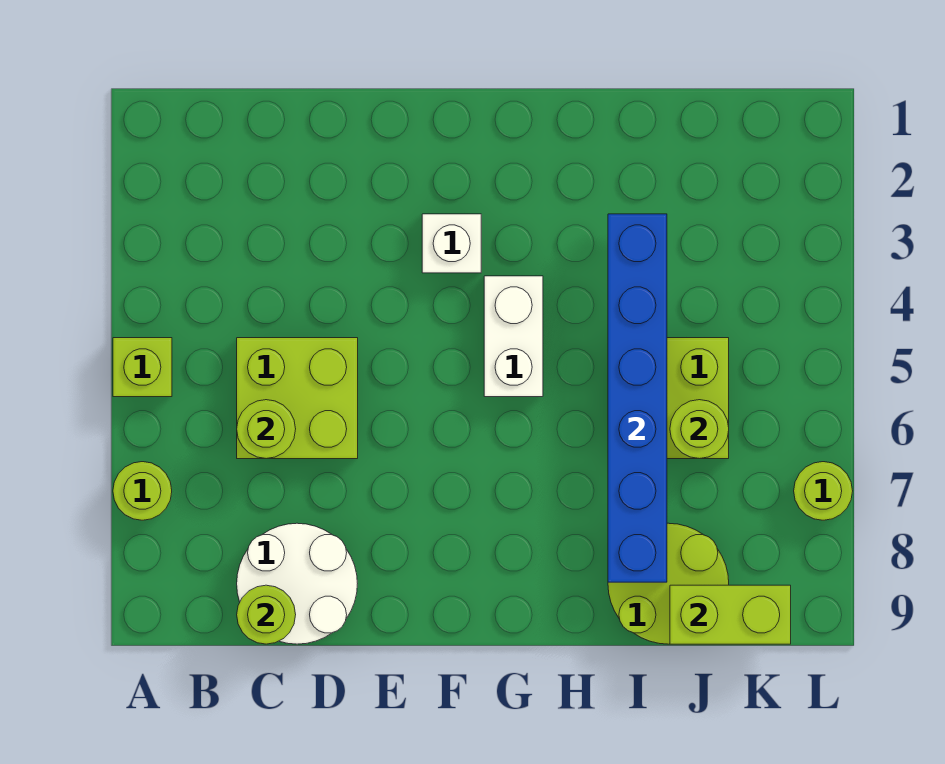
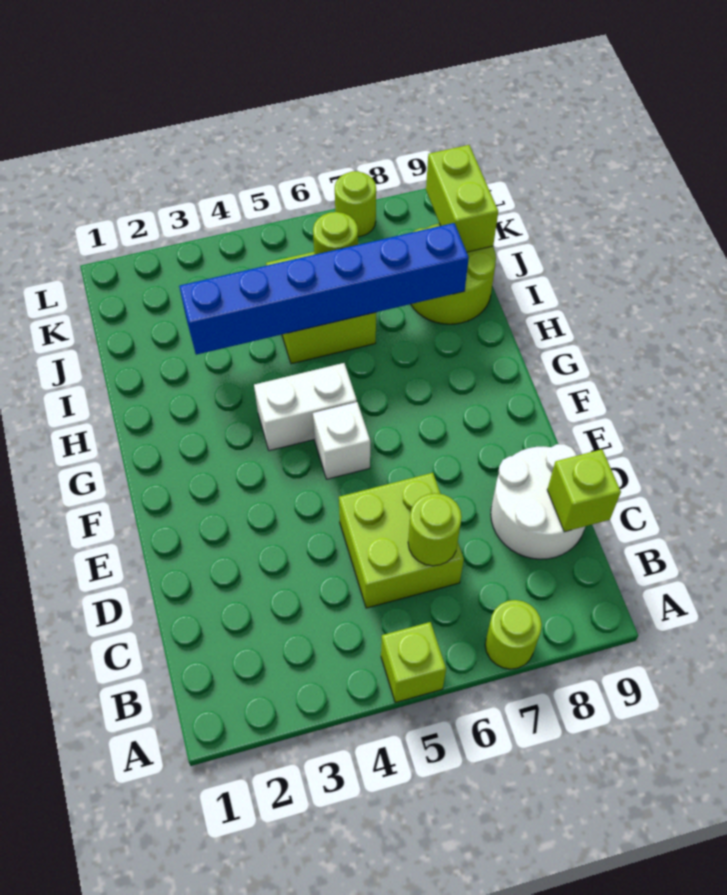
lime 1x1 round brick [237,585,296,644] -> lime 1x1 brick [547,449,621,532]
white 1x1 brick [422,214,481,273] -> white 1x1 brick moved to [313,402,370,479]

